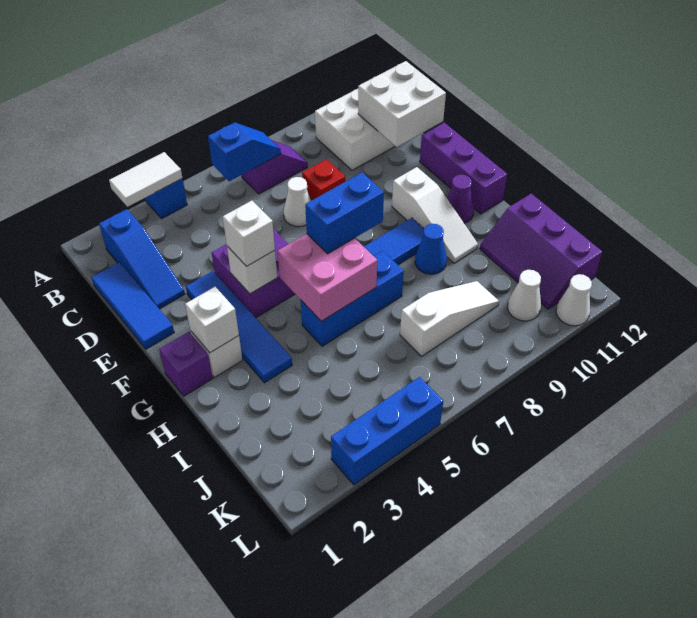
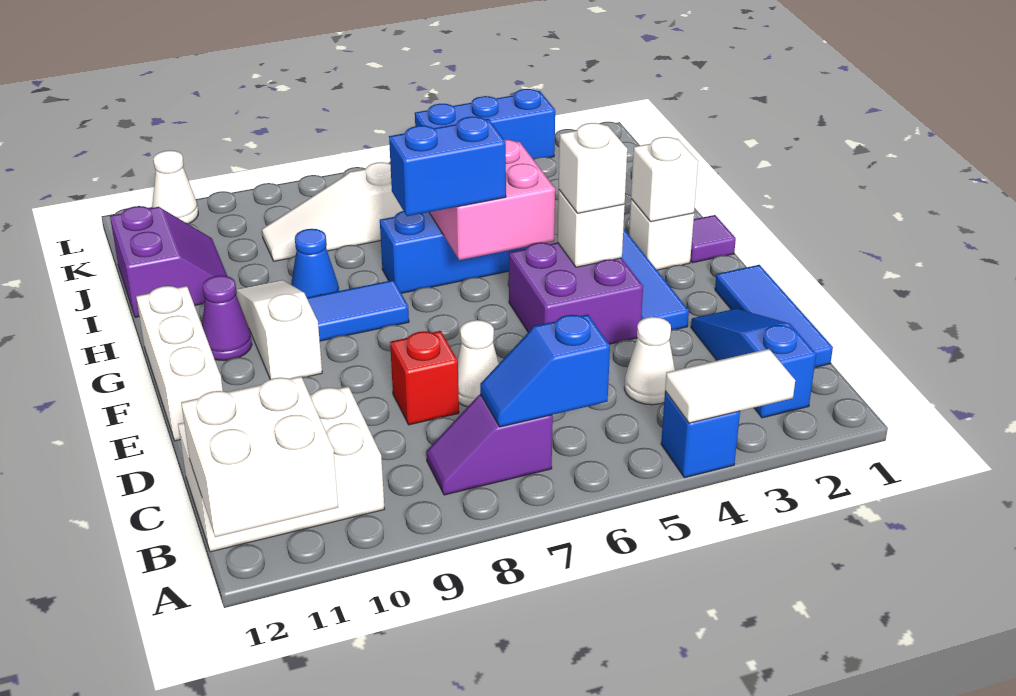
white 2x2 brick [358,61,446,147] -> white 2x2 brick moved to [181,376,338,537]
purple 1x3 brick [420,123,507,214] -> white 1x3 brick [136,286,223,441]
purple 1x1 brick [159,332,213,396] -> purple 1x1 tile [690,215,736,263]
purple 2x3 slope [480,194,602,309] -> purple 2x2 slope [110,206,227,317]
white 1x1 cone [508,270,541,321] -> white 1x1 cone moved to [624,317,675,405]

